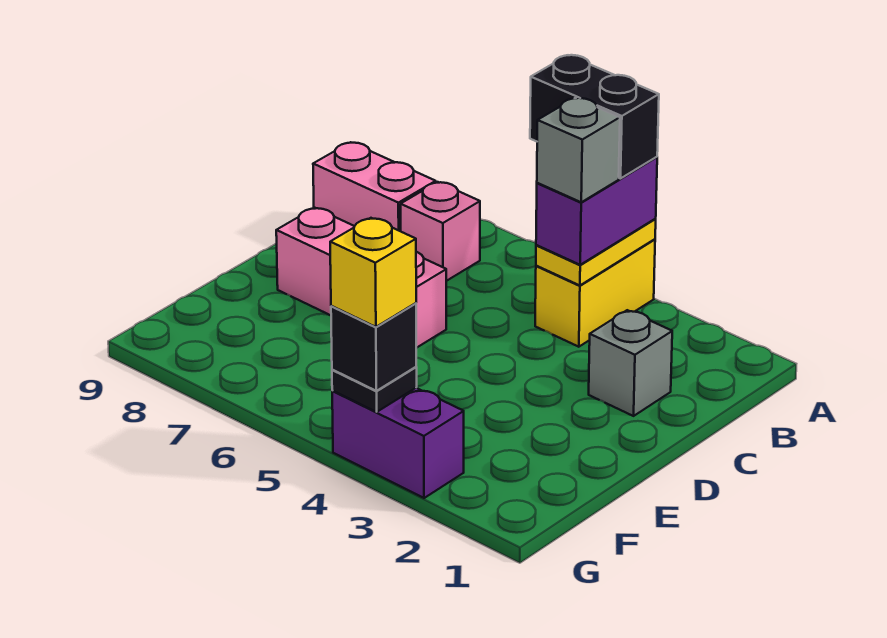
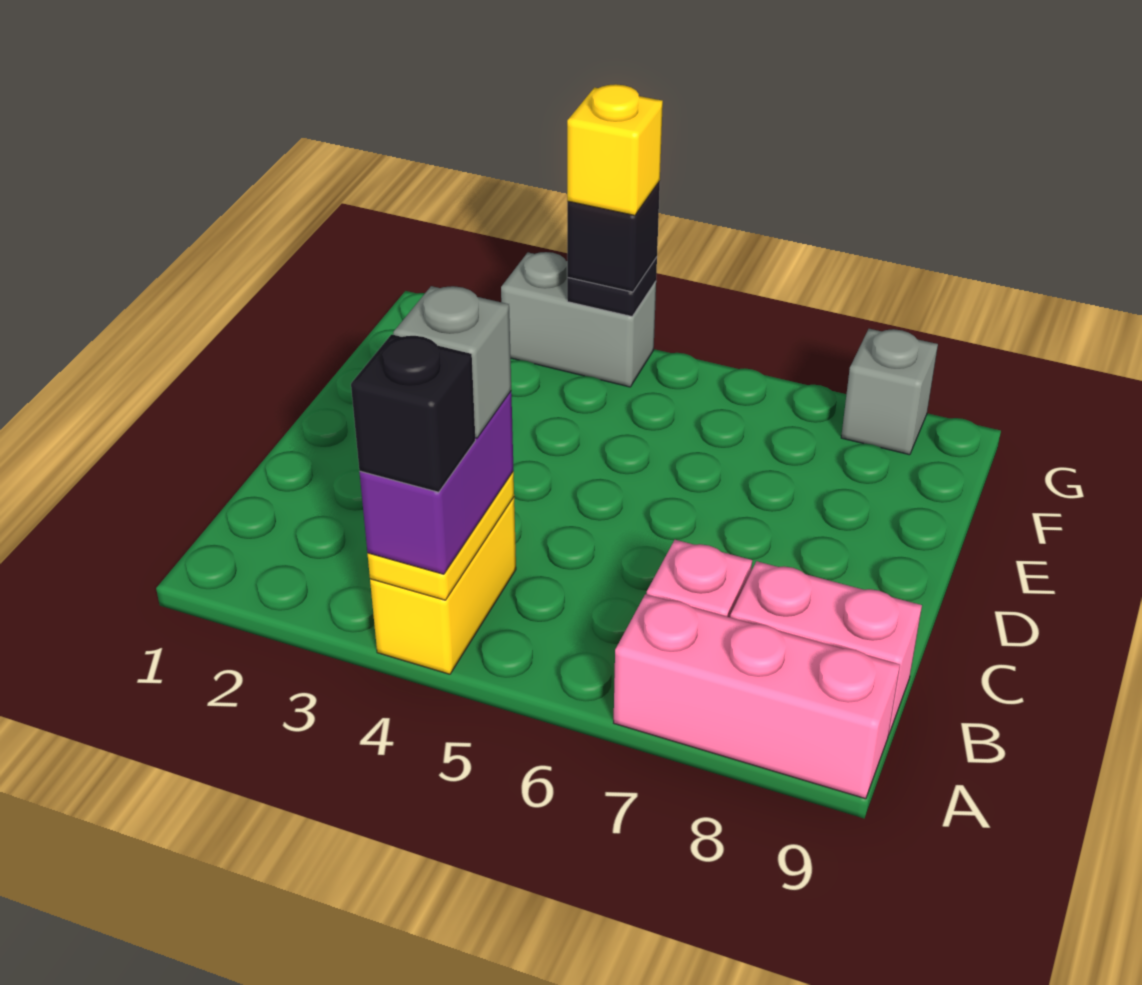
black 1x2 brick [530,55,659,179] -> black 1x1 brick [351,334,475,492]
grey 1x1 brick [589,310,672,416] -> grey 1x1 brick moved to [841,329,938,455]
pink 1x3 brick [276,208,446,348] -> pink 1x3 brick moved to [614,594,900,799]
purple 1x2 brick [332,388,464,498] -> grey 1x2 brick [501,252,656,387]

